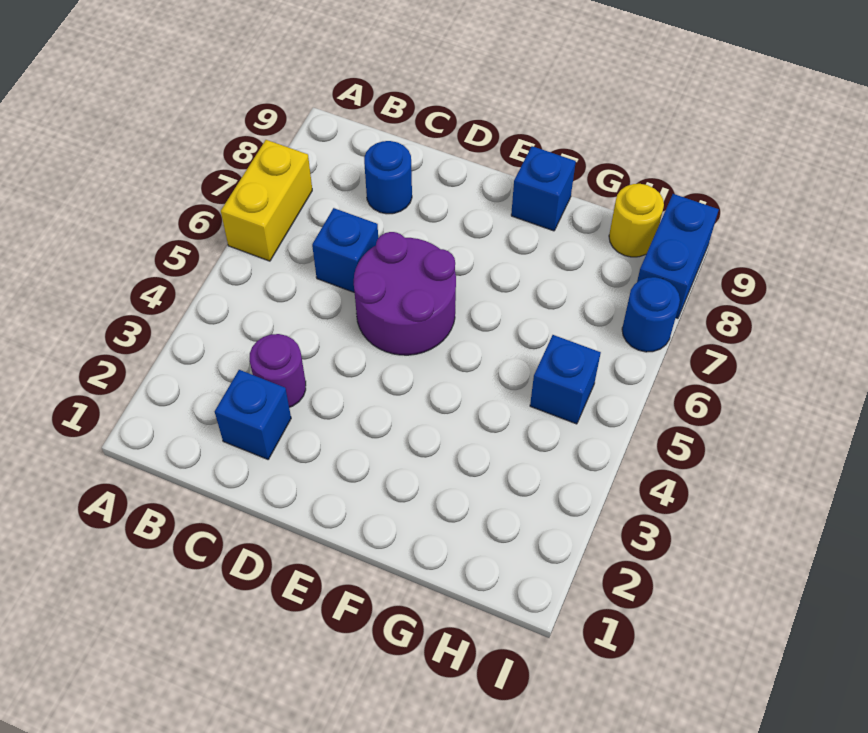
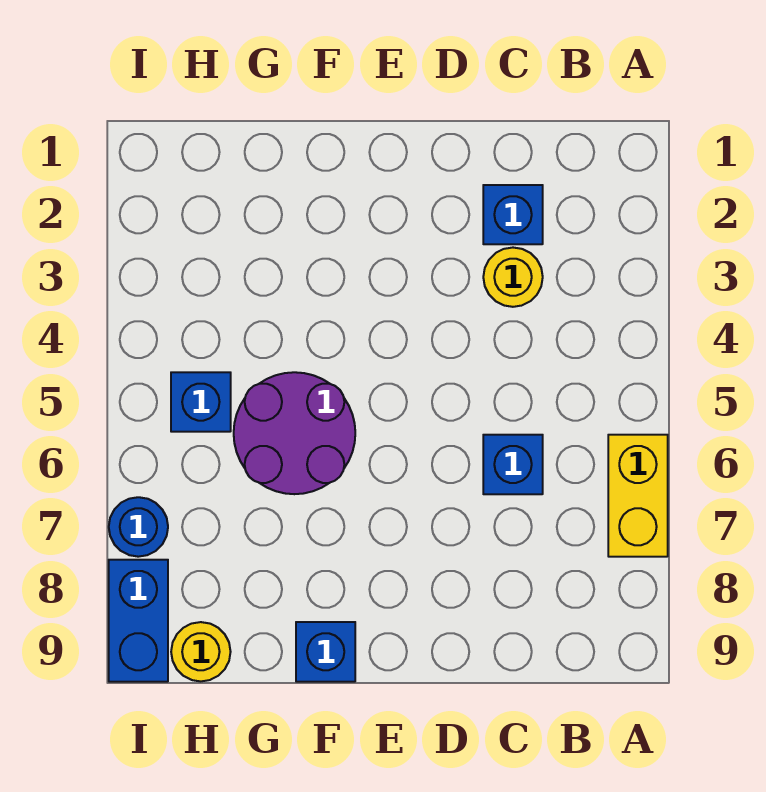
purple 1x1 round brick [250,334,306,407] -> yellow 1x1 round brick [483,248,543,307]
blue 1x1 round brick [364,141,412,214] -> none
purple 2x2 round brick [354,232,456,355] -> purple 2x2 round brick moved to [234,372,355,494]

